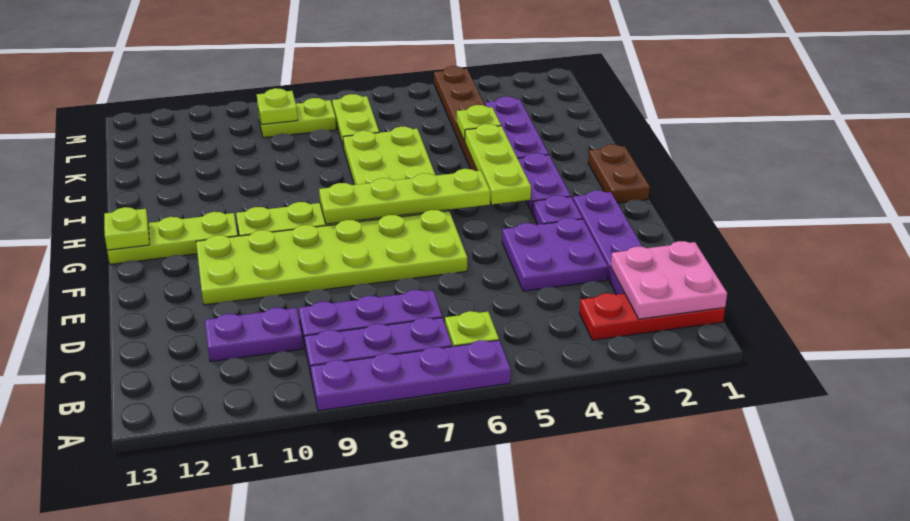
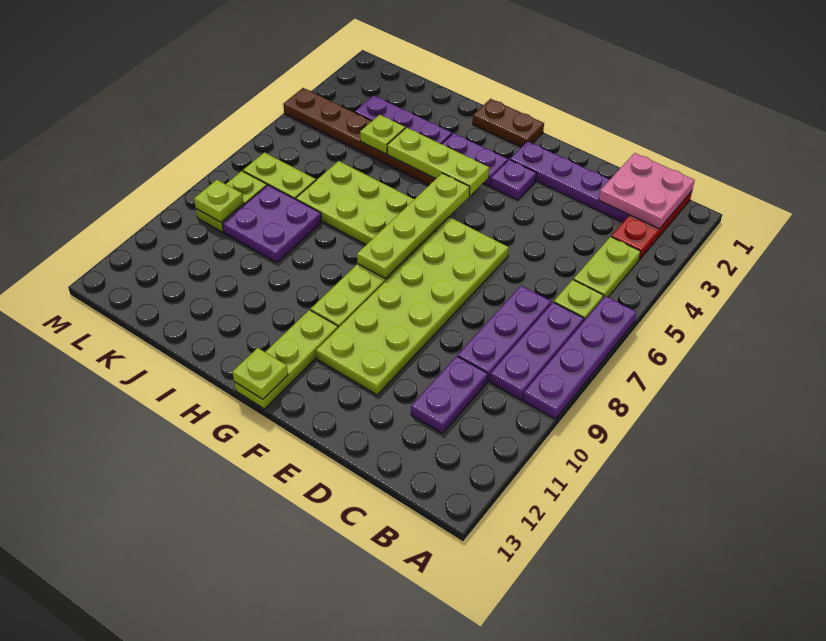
none -> lime 1x2 plate [574,237,641,298]
purple 2x2 plate [502,218,608,291] -> purple 2x2 plate moved to [222,185,322,263]

